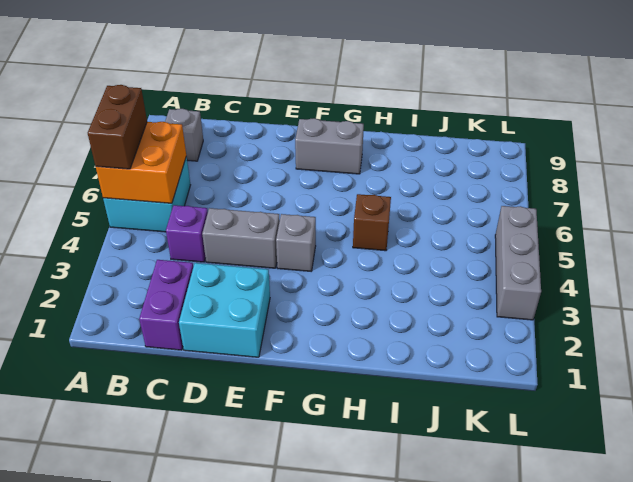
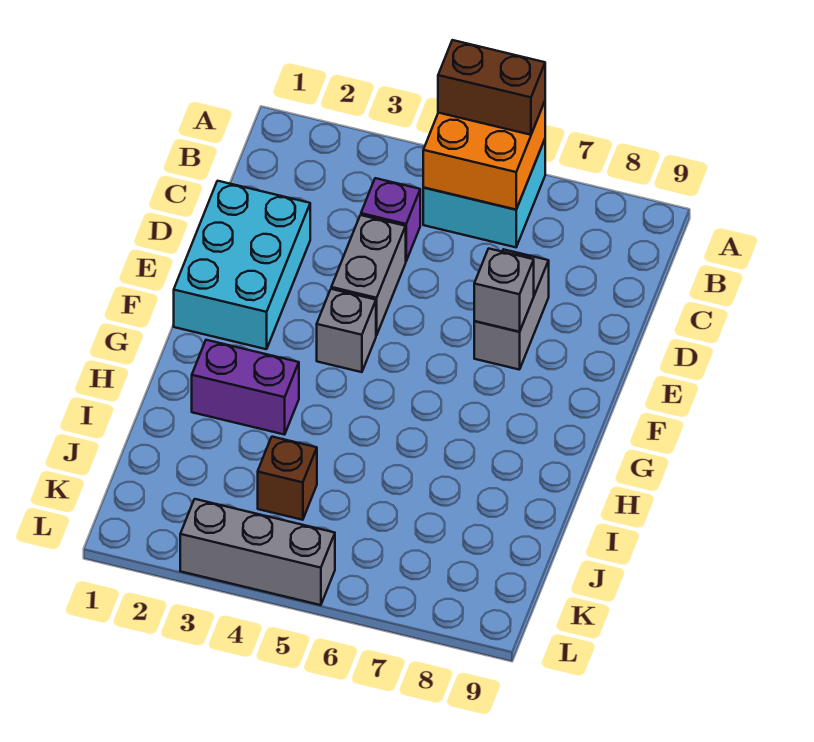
grey 1x1 brick [165,109,203,161] -> grey 1x1 brick moved to [474,249,534,332]
purple 1x2 brick [139,260,193,350] -> purple 1x2 brick moved to [192,340,299,435]
cyan 2x2 brick [179,263,270,357] -> cyan 2x3 brick [174,181,310,349]
grey 1x2 brick [295,118,364,174] -> grey 1x2 brick moved to [474,249,549,370]
brown 1x1 brick [353,194,391,251] -> brown 1x1 brick moved to [258,437,317,520]

